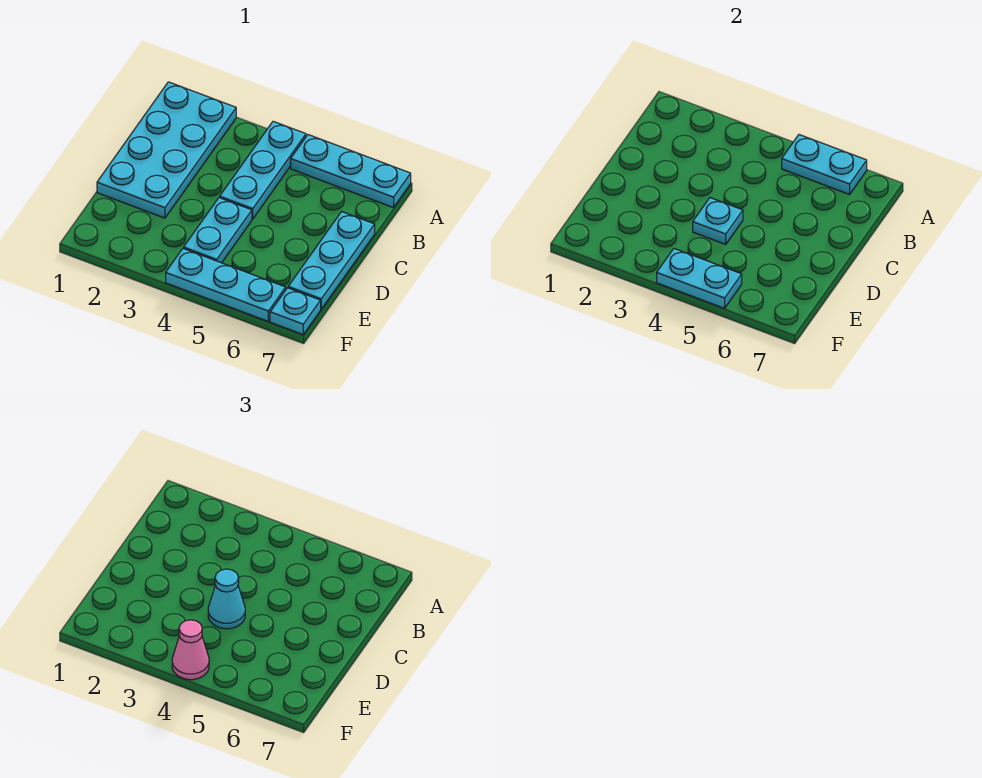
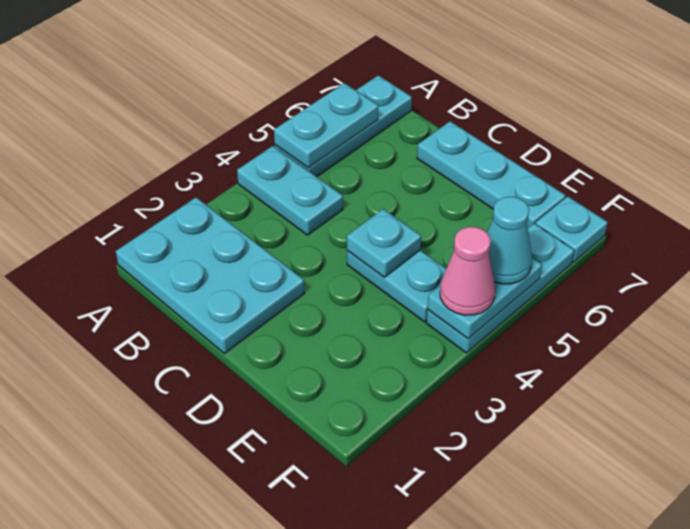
cyan 2x4 plate [97,82,236,218] -> cyan 2x3 plate [116,197,305,354]
cyan 1x3 plate [220,121,306,219] -> cyan 1x2 plate [237,146,343,235]
cyan 1x1 cone [208,569,245,629] -> cyan 1x1 cone moved to [487,197,532,284]

